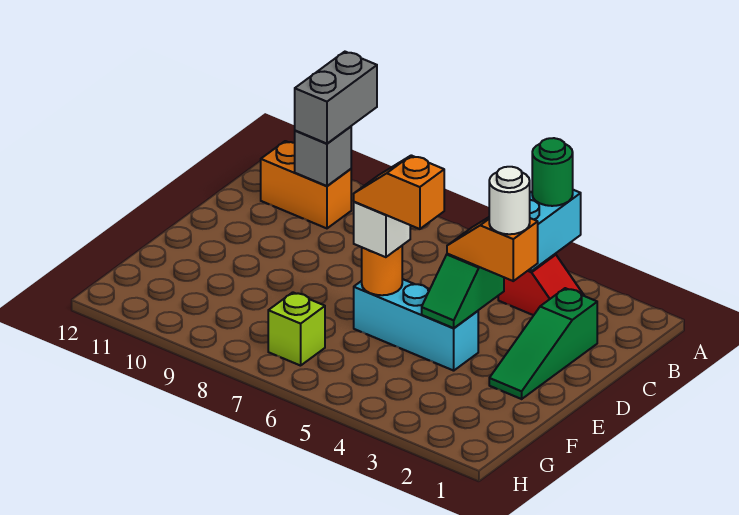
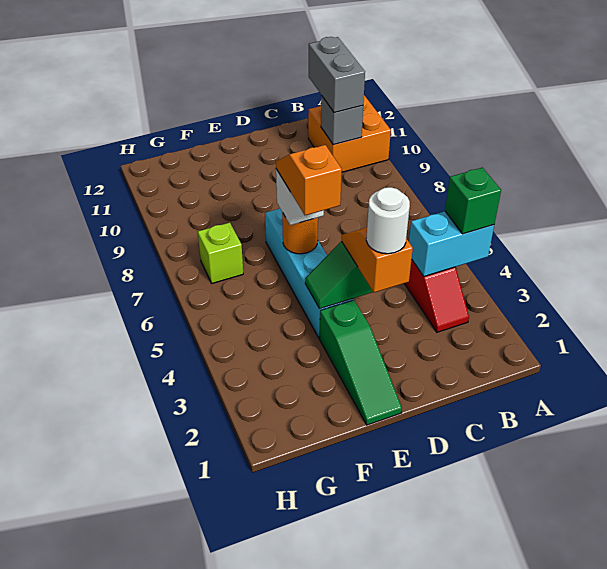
green 1x1 round brick [532,138,573,206] -> green 1x1 brick [445,168,501,234]
grey 1x2 brick [295,52,377,144] -> grey 1x2 brick turned to [309,37,365,113]
orange 1x2 brick [261,141,351,228] -> orange 2x2 brick [308,95,391,172]
green 1x3 slope [489,288,597,399] -> green 1x3 slope turned to [320,300,402,425]
cyan 1x3 brick [354,279,478,371] -> cyan 1x4 brick [265,208,353,339]

